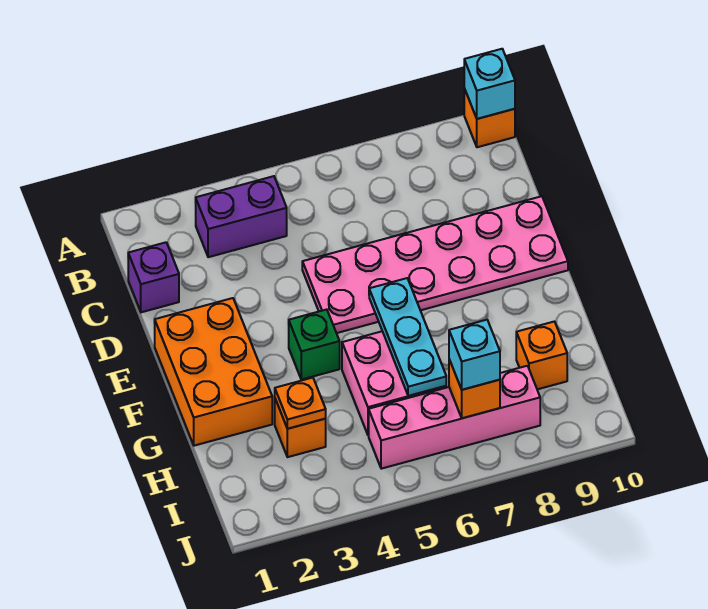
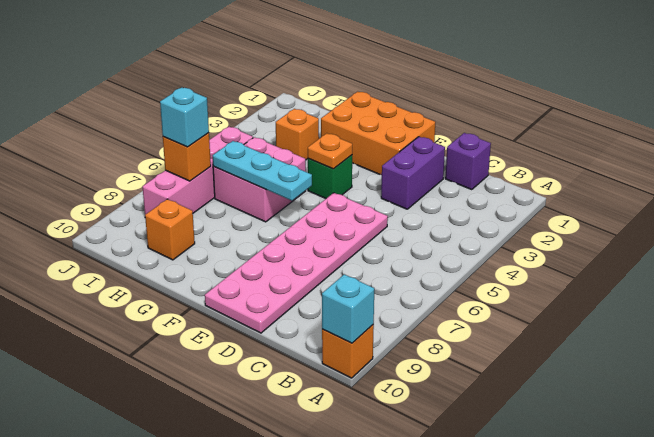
purple 1x2 brick [195,176,287,257] -> purple 1x2 brick moved to [381,137,445,209]
orange 1x1 plate [275,378,326,429] -> orange 1x1 plate moved to [308,133,352,169]

